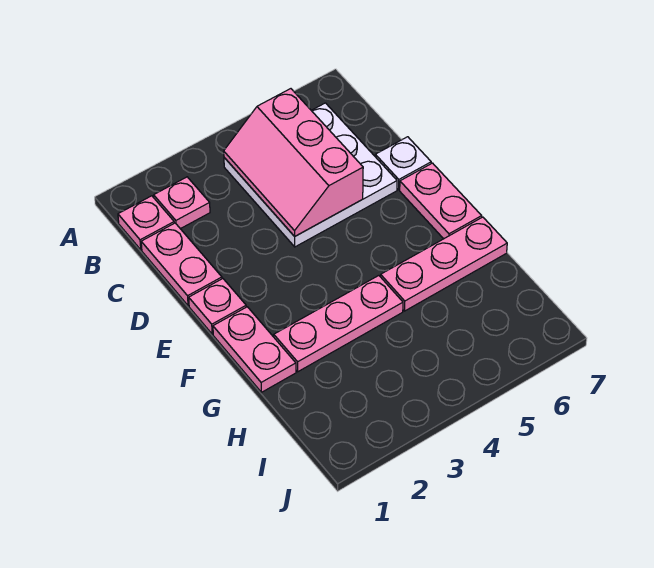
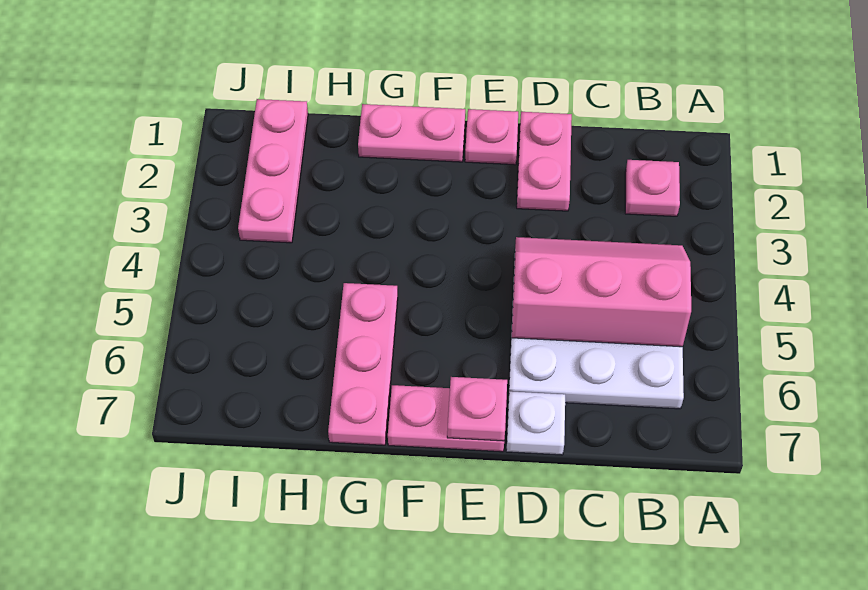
pink 1x1 plate [118,196,174,250] -> pink 1x1 plate moved to [447,377,507,441]
pink 1x2 plate [141,223,222,306] -> pink 1x2 plate turned to [517,112,572,211]
pink 1x3 plate [274,276,403,372] -> pink 1x3 plate moved to [238,99,308,243]

